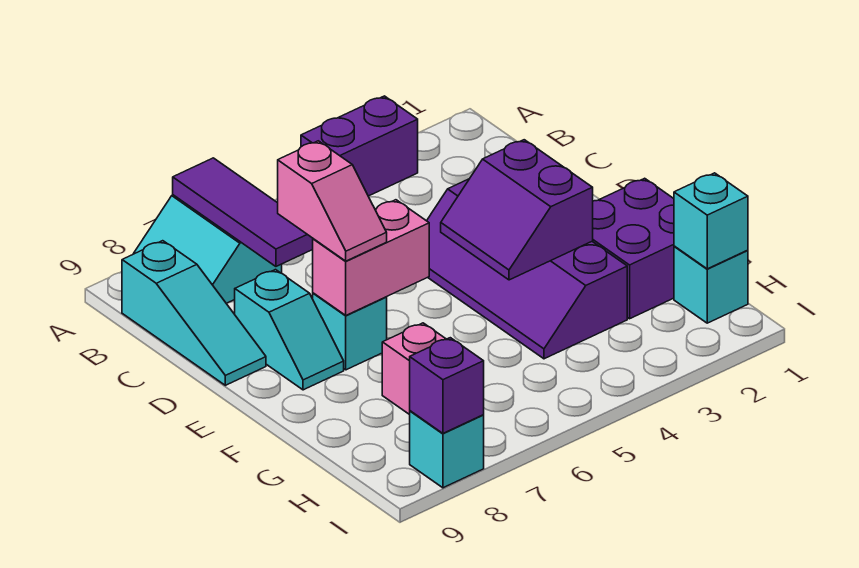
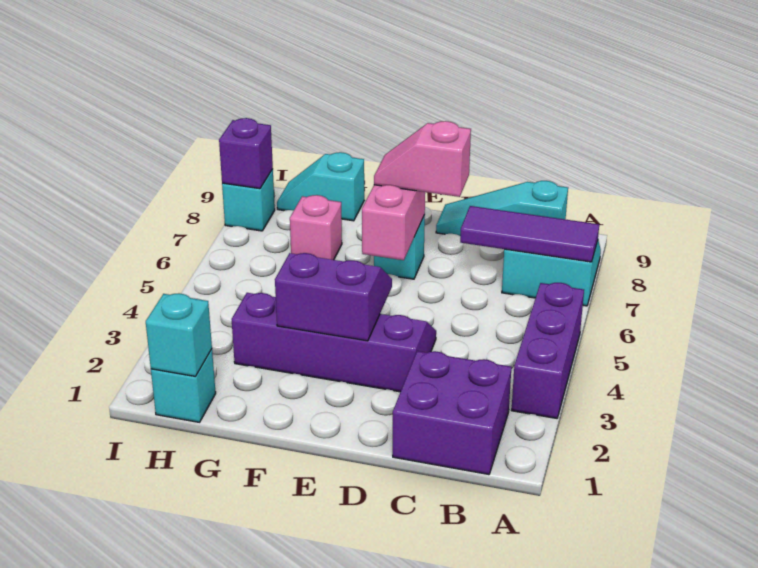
purple 1x2 brick [301,96,418,196] -> purple 1x3 brick [511,283,584,418]
cyan 1x2 slope [235,270,344,390] -> cyan 1x2 slope moved to [277,152,364,221]
purple 2x2 brick [592,178,674,319] -> purple 2x2 brick moved to [393,351,512,475]

